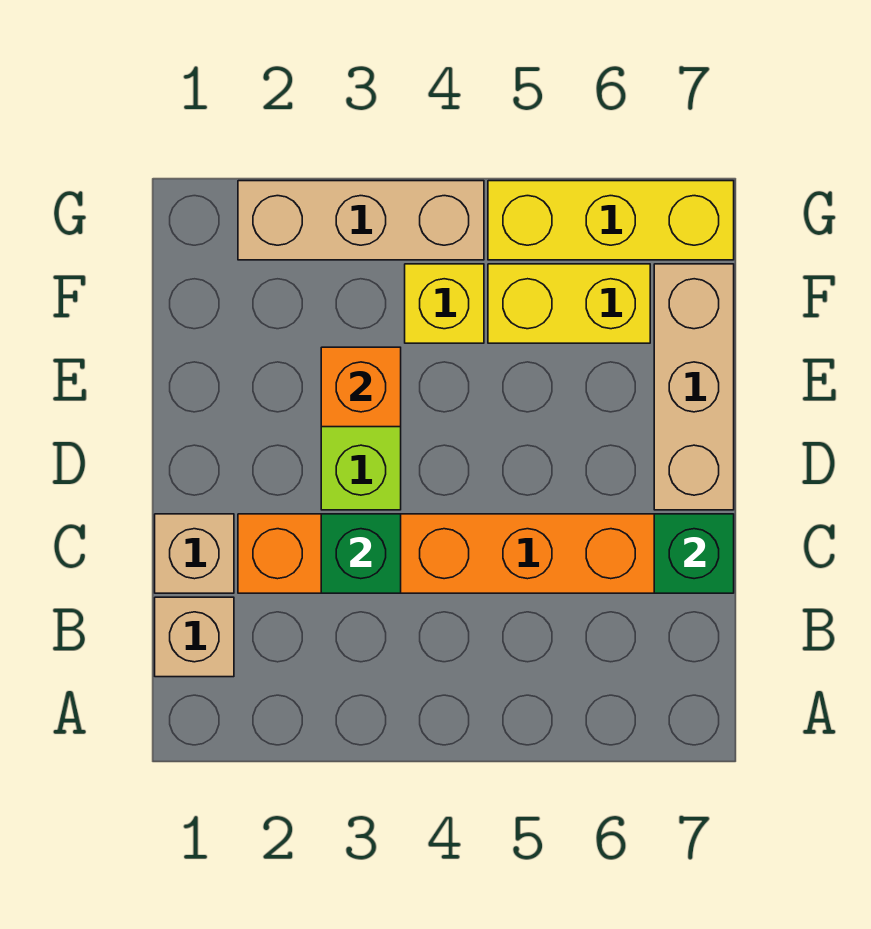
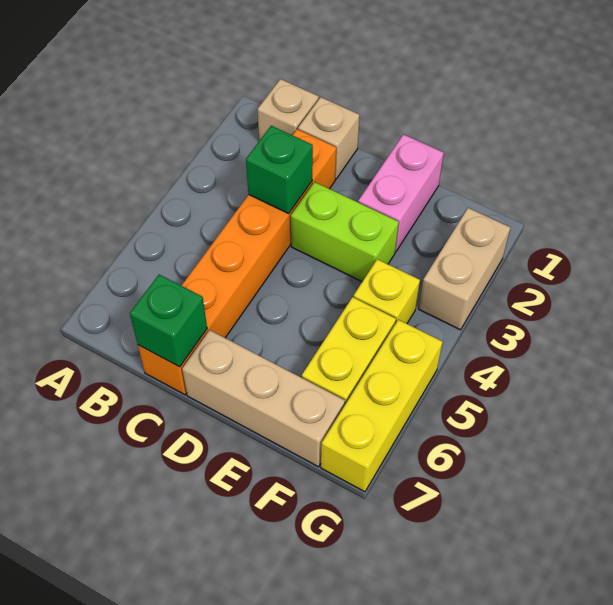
none -> pink 1x2 brick [358,134,444,252]
orange 1x1 brick [321,347,401,427] -> none
tan 1x3 brick [238,181,484,260] -> tan 1x2 brick [419,208,511,330]

